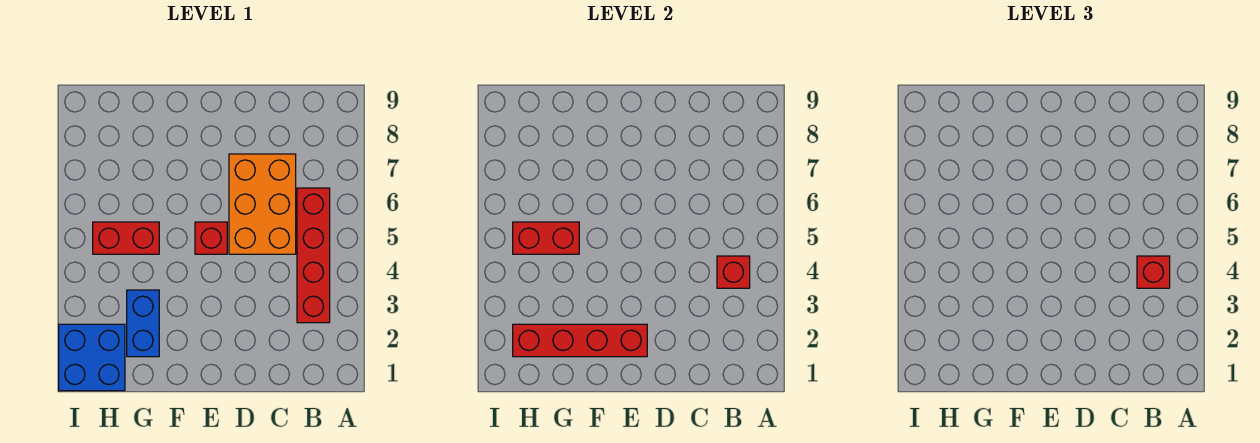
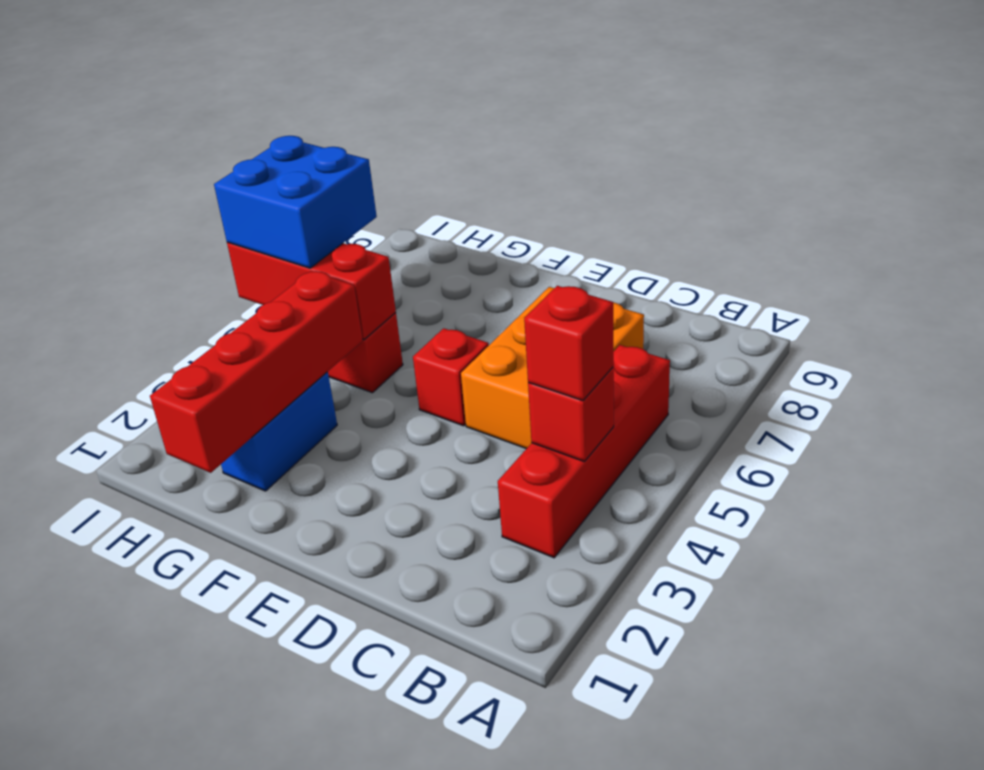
red 1x4 brick [513,324,647,357] -> red 1x4 brick turned to [150,271,363,473]
red 1x2 brick [513,222,579,254] -> red 1x3 brick [227,242,396,339]
blue 2x2 brick [59,324,125,391] -> blue 2x2 brick moved to [214,136,377,268]

